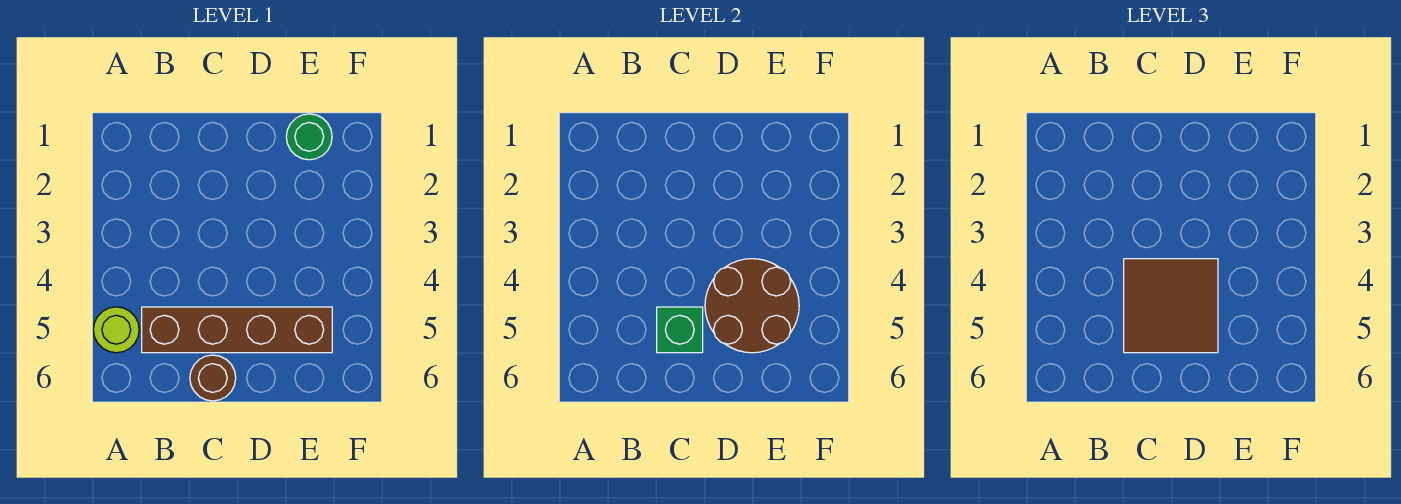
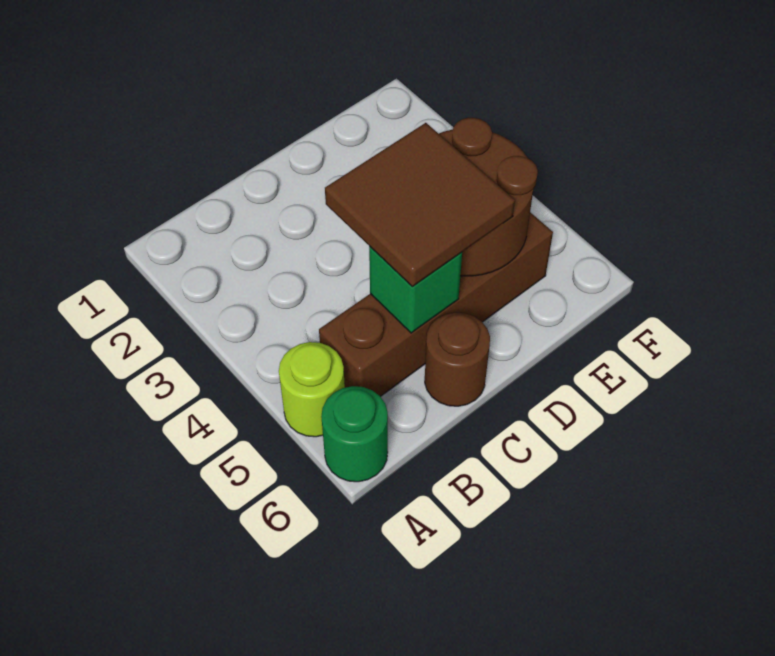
green 1x1 round brick [286,114,332,160] -> green 1x1 round brick moved to [321,386,388,482]

